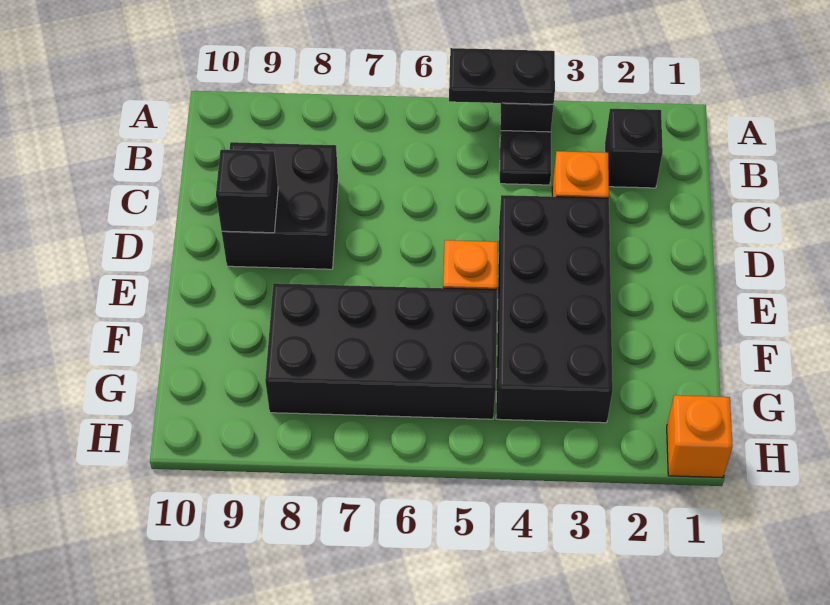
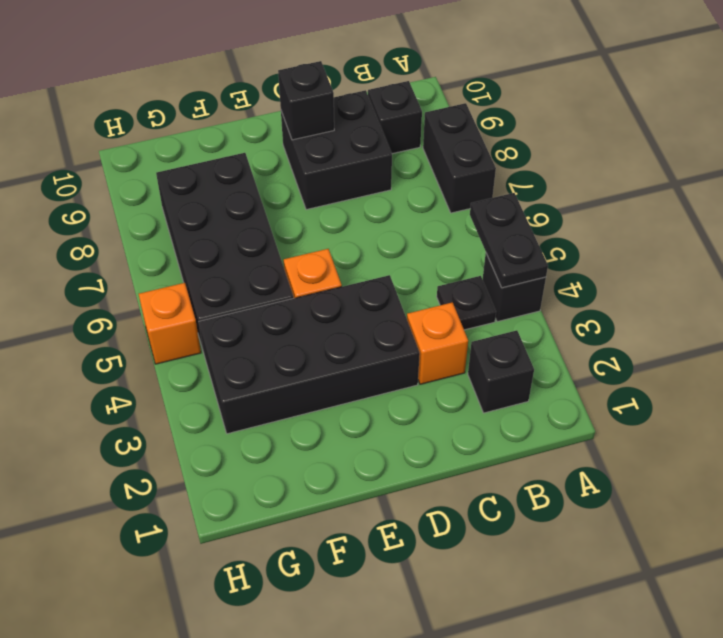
none -> black 1x2 brick [423,103,496,213]
none -> black 1x1 brick [368,81,422,154]
orange 1x1 brick [667,395,733,478] -> orange 1x1 brick moved to [139,283,201,364]

